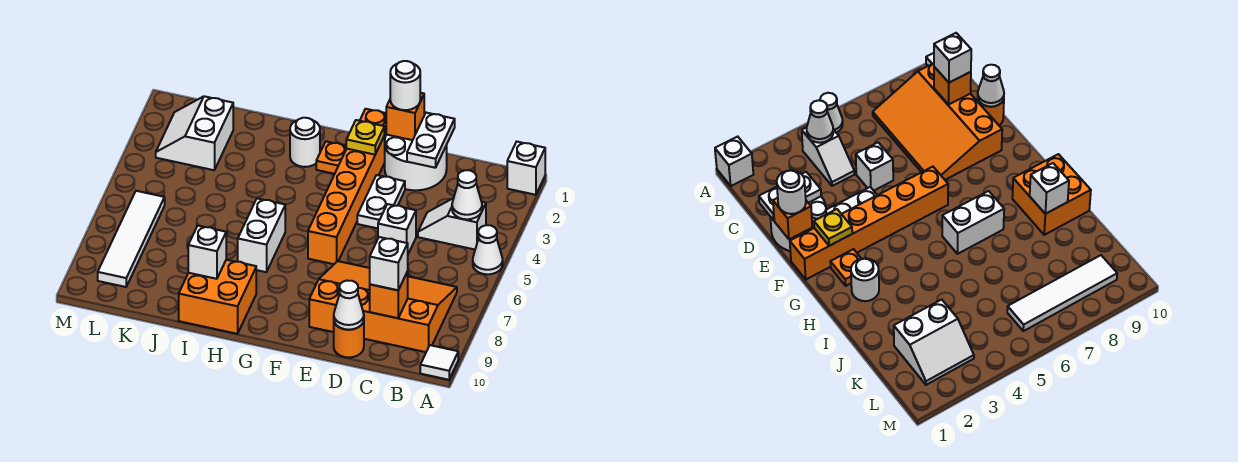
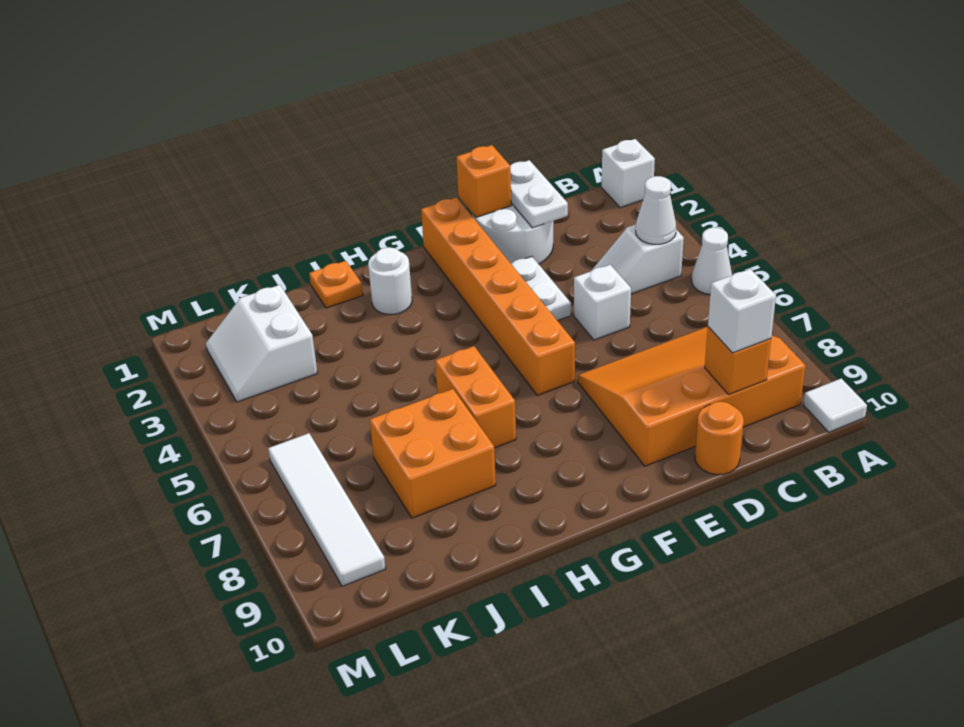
white 1x1 cone [334,281,364,330] -> none
white 1x1 round brick [390,61,420,110] -> none
yellow 1x1 plate [346,120,384,155] -> none
orange 1x1 plate [316,141,347,174] -> orange 1x1 plate moved to [309,261,363,308]
white 1x2 brick [238,198,285,272] -> orange 1x2 brick [435,346,516,448]
orange 2x2 brick [179,260,256,334] -> orange 2x2 brick moved to [370,389,496,518]
white 1x1 brick [188,226,226,279] -> none

